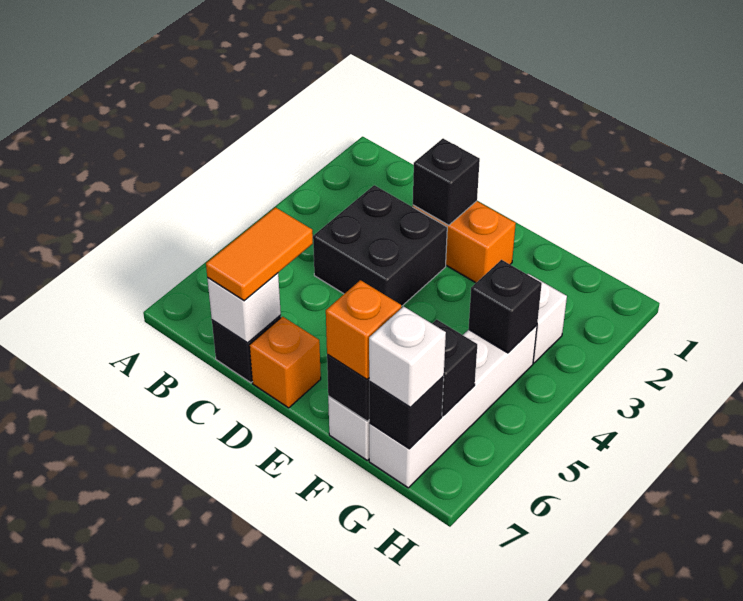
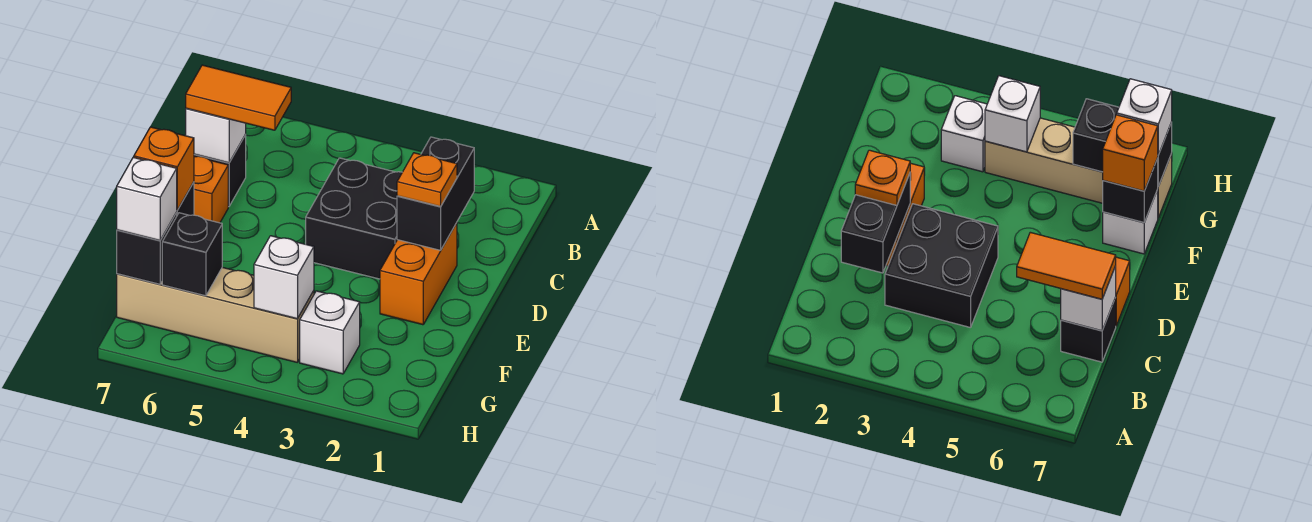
black 1x1 brick [413,139,480,225] -> black 1x2 brick [397,137,474,250]
none -> orange 1x1 plate [397,153,457,207]
white 1x4 brick [369,325,537,488] -> tan 1x4 brick [117,267,314,362]
black 1x1 brick [469,260,542,353] -> white 1x1 brick [254,236,314,319]

